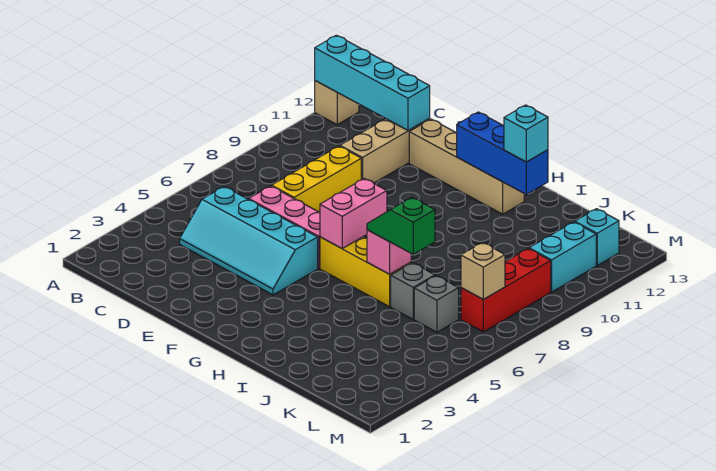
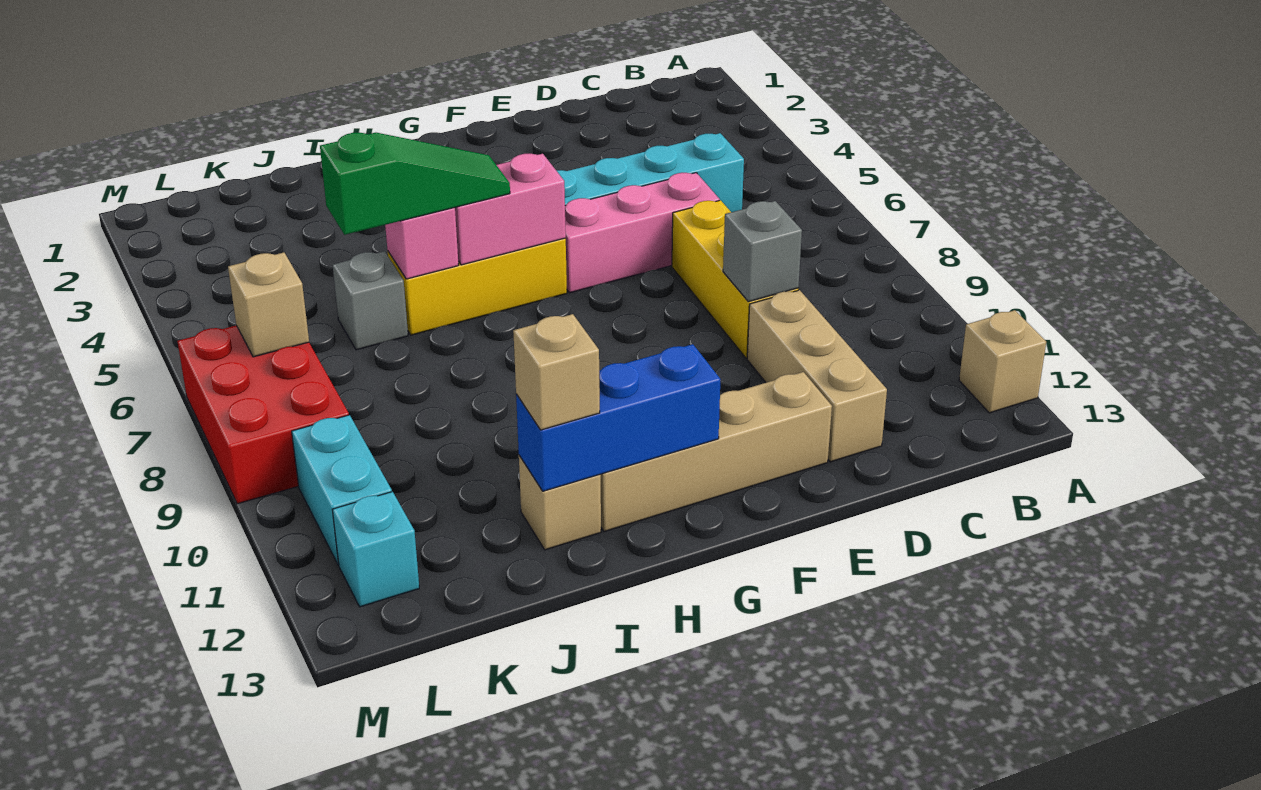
cyan 1x4 brick [315,35,430,131] -> none
pink 1x2 brick [320,178,387,248] -> pink 1x2 brick turned to [455,154,566,265]
green 1x2 slope [367,197,435,254] -> green 1x3 slope [320,133,510,235]
none -> tan 1x1 brick [519,455,601,550]
cyan 1x1 brick [504,105,548,162] -> tan 1x1 brick [513,314,600,430]
grey 1x1 brick [414,276,459,332] -> grey 1x1 brick moved to [723,201,802,302]
red 1x3 brick [461,249,551,332] -> red 2x3 brick [178,326,349,504]

